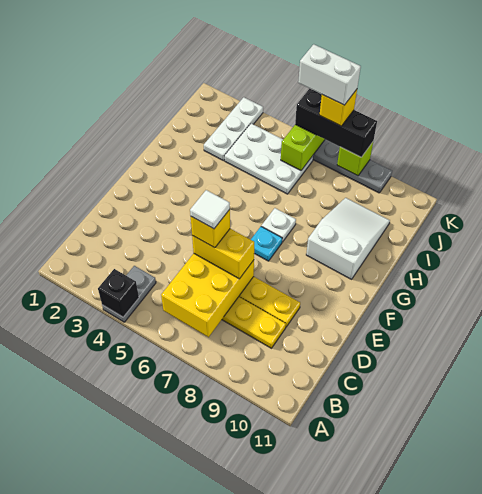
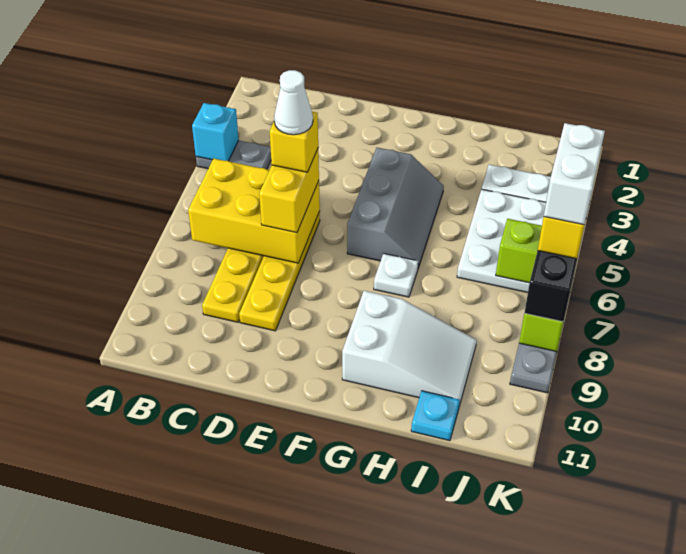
black 1x1 brick [98,269,139,317] -> cyan 1x1 brick [192,103,239,161]
white 1x1 tile [190,190,230,229] -> white 1x1 cone [274,70,313,135]
none -> grey 2x3 slope [347,148,444,268]
cyan 1x1 plate [251,227,282,261] -> cyan 1x1 plate moved to [411,391,460,441]

